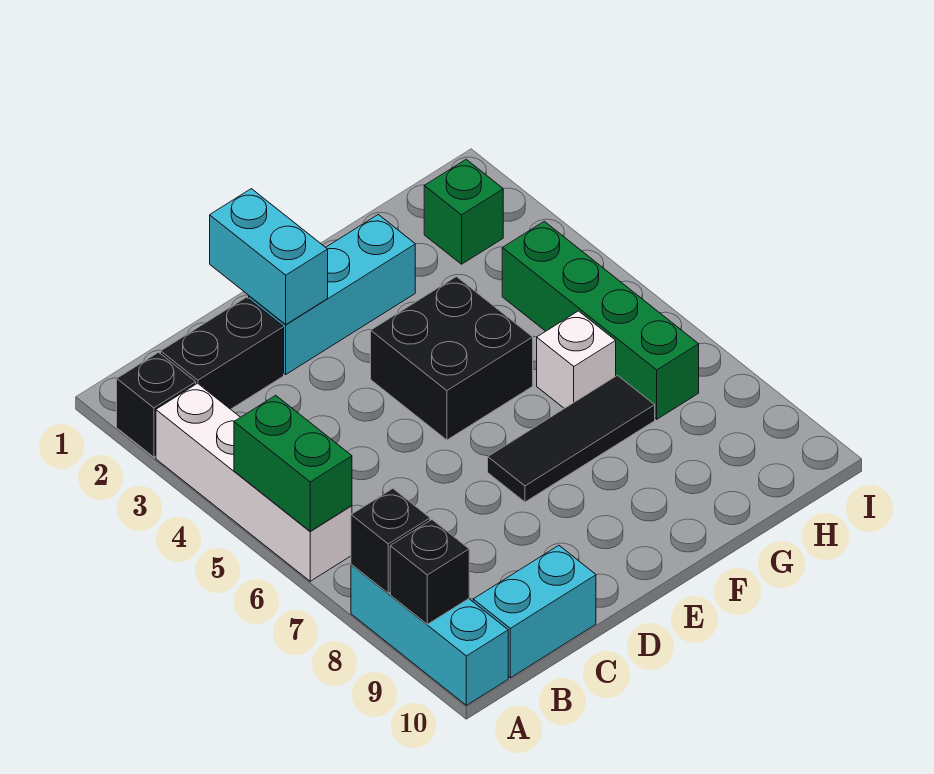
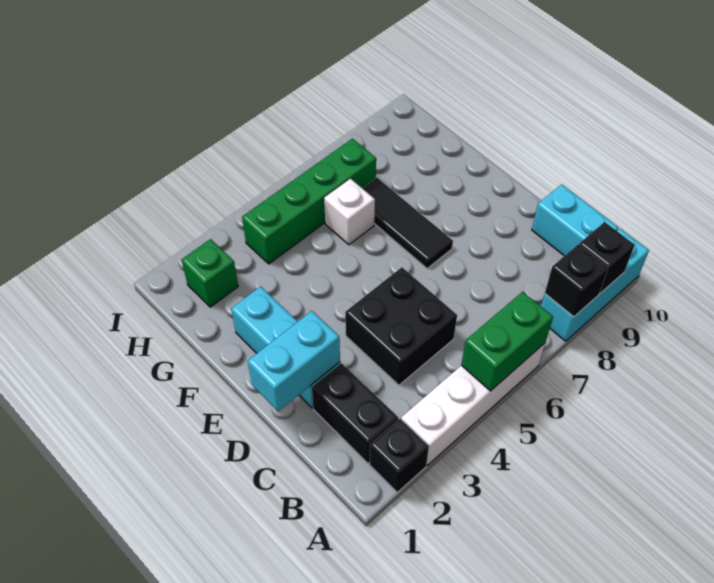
black 2x2 brick [371,277,533,440] -> black 2x2 brick moved to [345,267,457,385]

